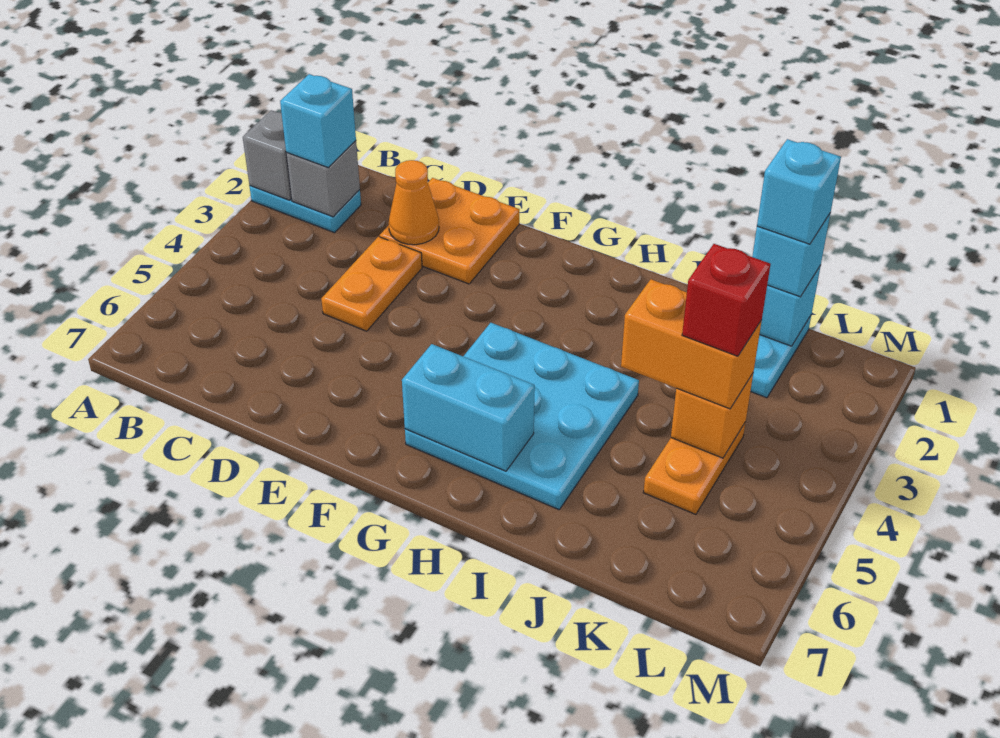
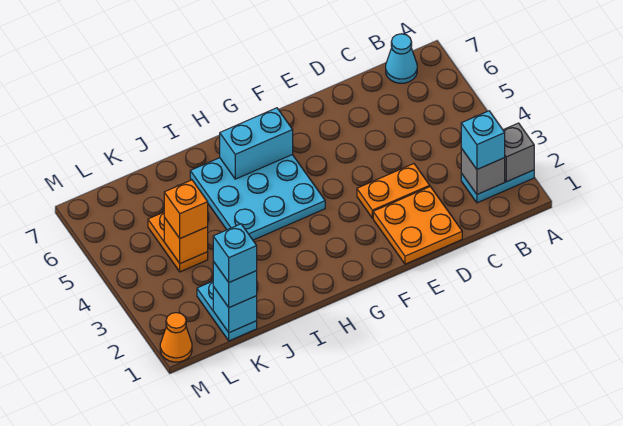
none -> cyan 1x1 cone [386,34,417,83]
orange 1x1 cone [389,160,439,245] -> orange 1x1 cone moved to [160,313,192,362]
orange 1x2 plate [321,237,422,331] -> orange 1x2 plate turned to [357,164,430,218]
orange 1x2 brick [621,279,762,409] -> orange 1x1 brick [164,180,208,238]
red 1x1 brick [682,244,771,356] -> none

